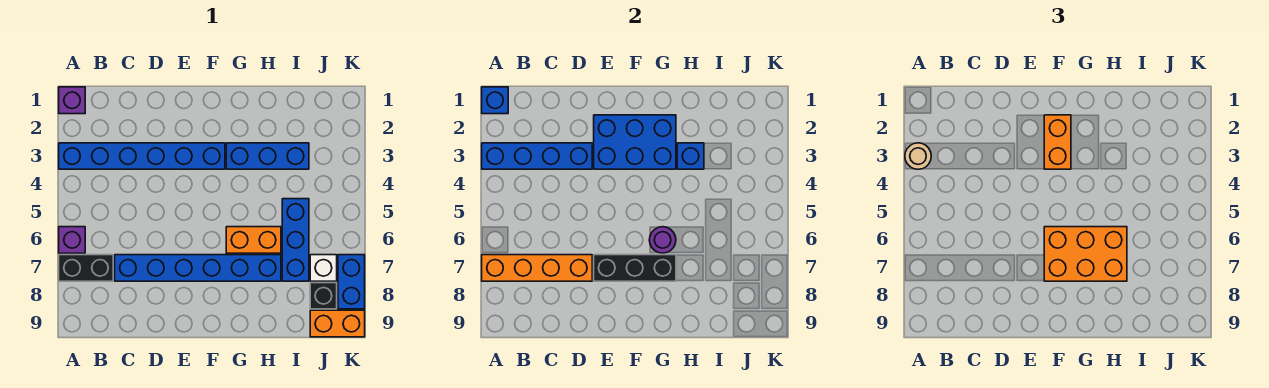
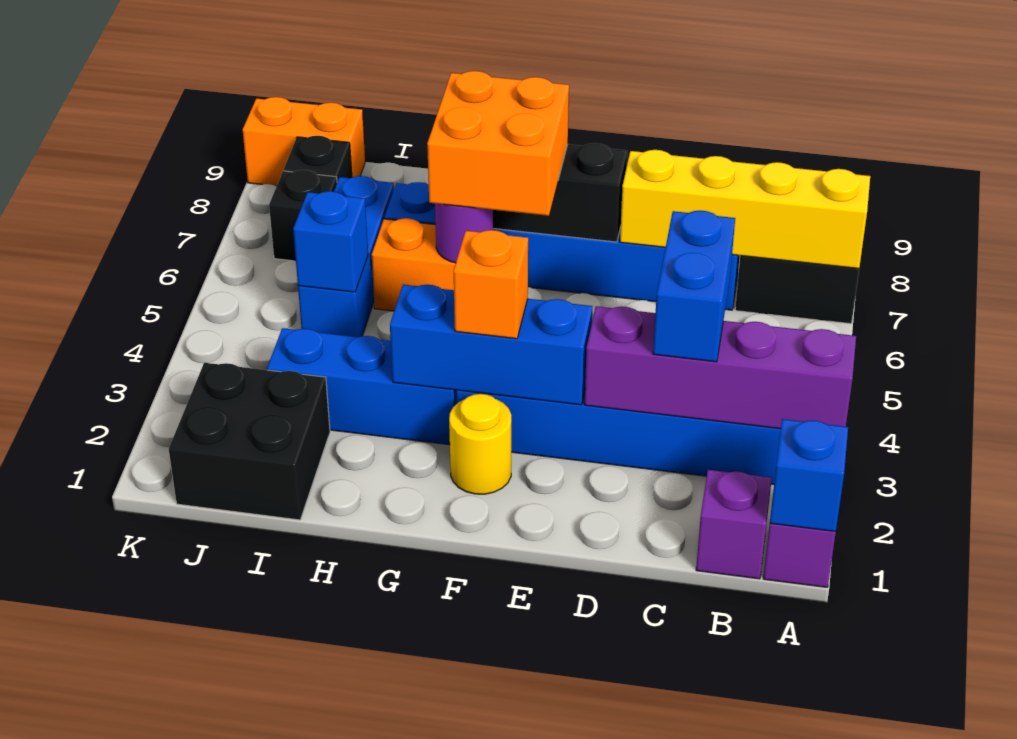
blue 1x4 brick [482,143,592,169] -> purple 1x4 brick [585,306,856,429]
tan 1x1 round brick [905,143,931,169] -> none
purple 1x1 brick [59,227,85,253] -> purple 1x1 brick moved to [696,470,772,579]
orange 1x4 brick [482,255,592,281] -> yellow 1x4 brick [620,150,870,269]
blue 2x3 brick [594,115,676,169] -> blue 1x3 brick [390,284,592,405]
none -> yellow 1x1 round brick [449,394,511,494]
orange 1x2 brick [1044,115,1071,169] -> orange 1x1 brick [454,230,528,339]
orange 2x3 brick [1044,227,1127,281] -> orange 2x2 brick [427,71,569,216]
blue 1x1 brick [677,143,704,169] -> blue 1x1 brick moved to [293,191,368,292]
none -> black 2x2 brick [169,363,330,520]
white 1x1 brick [310,255,337,281] -> black 1x1 brick [269,170,337,261]
blue 1x2 brick [338,255,365,309] -> blue 1x2 brick moved to [653,211,735,362]

